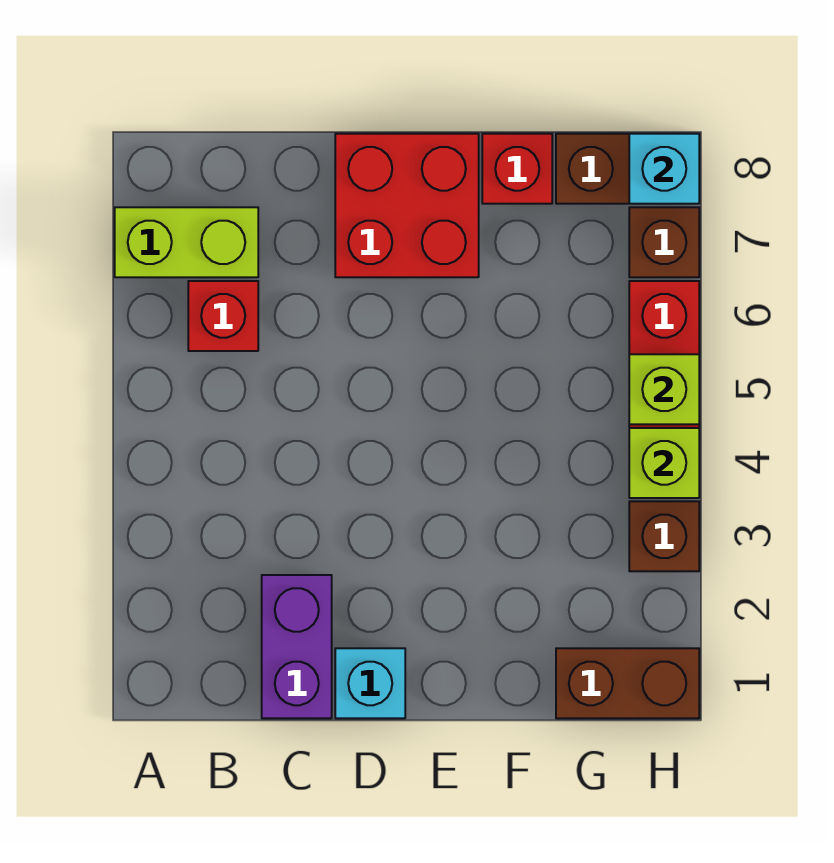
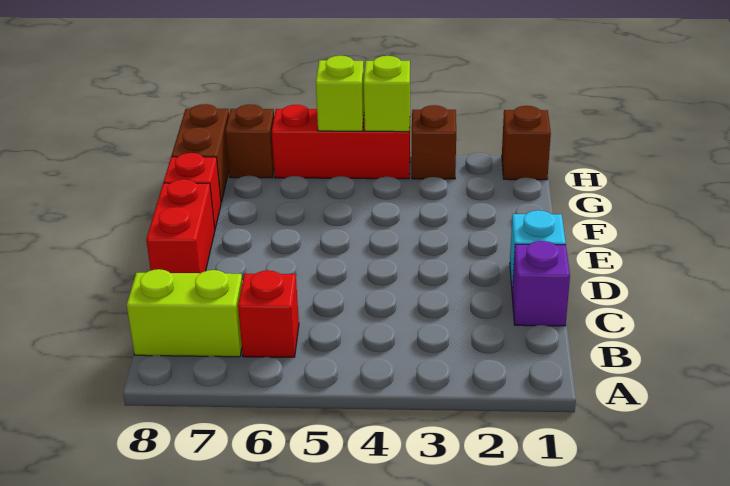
lime 1x2 brick [115,207,258,277] -> lime 1x2 brick turned to [127,269,242,357]
purple 1x2 brick [262,575,332,718] -> purple 1x1 brick [512,241,570,326]
red 2x2 brick [335,134,479,277] -> red 1x2 brick [146,179,215,273]
brown 1x2 brick [556,648,699,718] -> brown 1x1 brick [502,106,551,180]
cyan 1x1 brick [629,134,699,204] -> none

